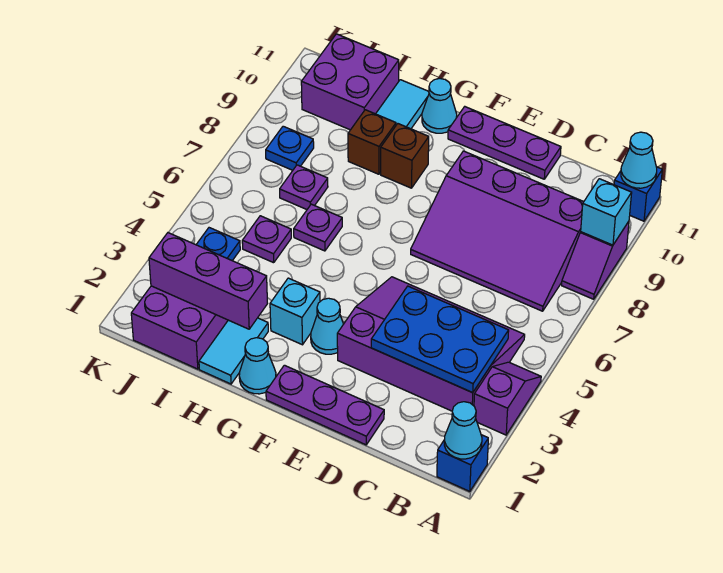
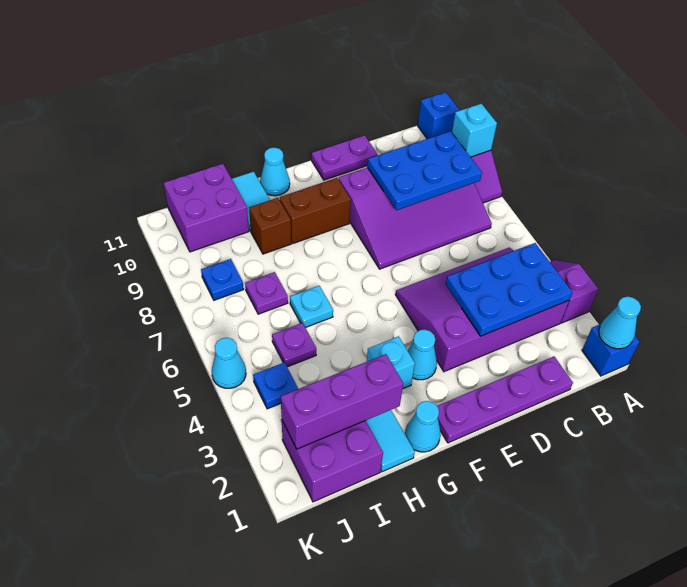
cyan 1x1 cone [621,132,657,188] -> cyan 1x1 cone moved to [212,338,246,388]
none -> blue 2x3 plate [367,131,482,210]
purple 1x3 plate [266,365,384,445] -> purple 1x4 plate [437,357,573,443]
purple 1x3 plate [448,107,561,179] -> purple 1x2 plate [312,135,378,180]
brown 1x1 brick [381,124,429,188] -> brown 1x2 brick [280,178,351,243]
purple 1x1 plate [294,204,342,251] -> cyan 1x1 plate [290,286,333,328]

